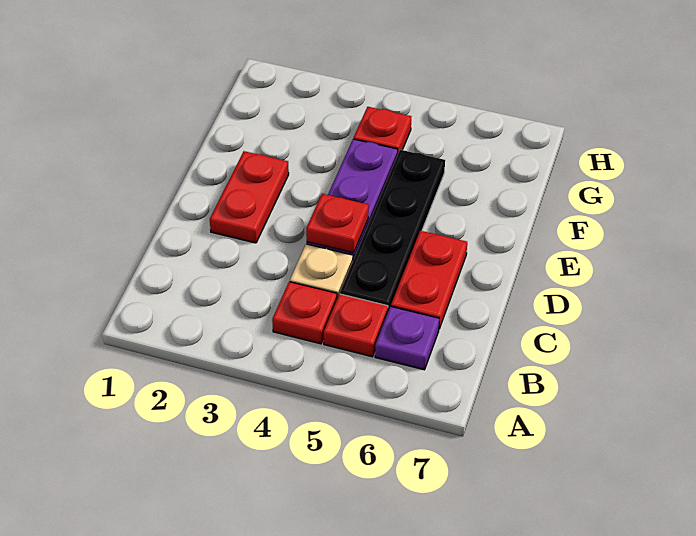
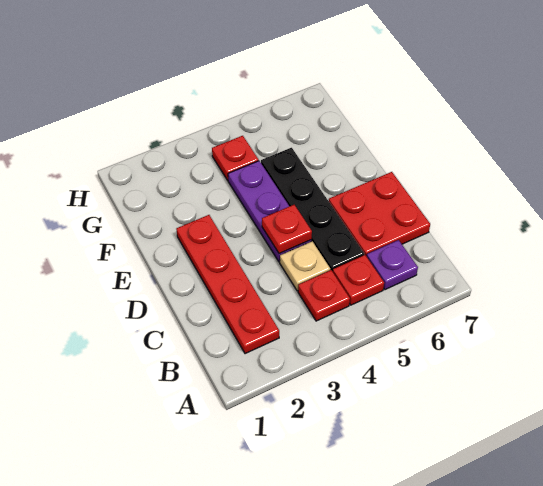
red 1x2 plate [391,231,467,329] -> red 2x2 plate [329,172,430,256]
red 1x2 plate [210,151,289,243] -> red 1x4 plate [176,215,279,354]

